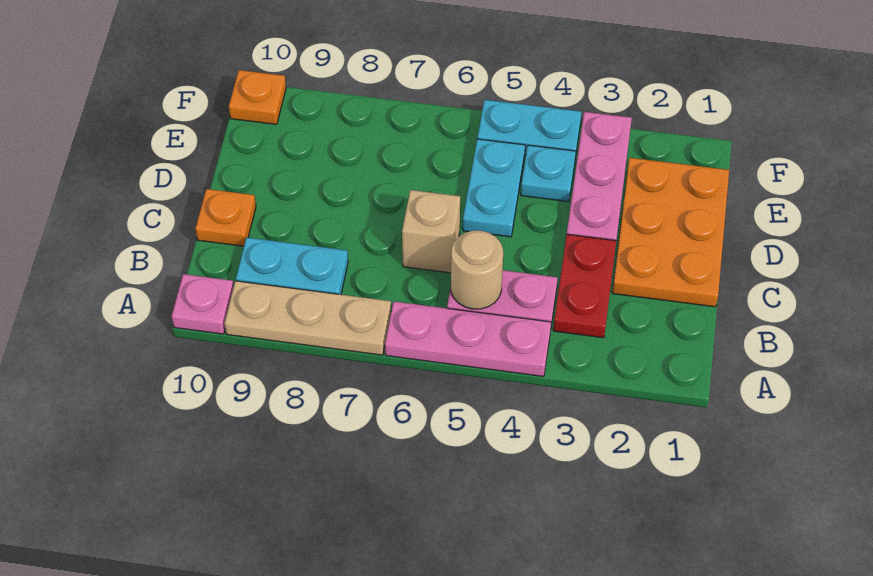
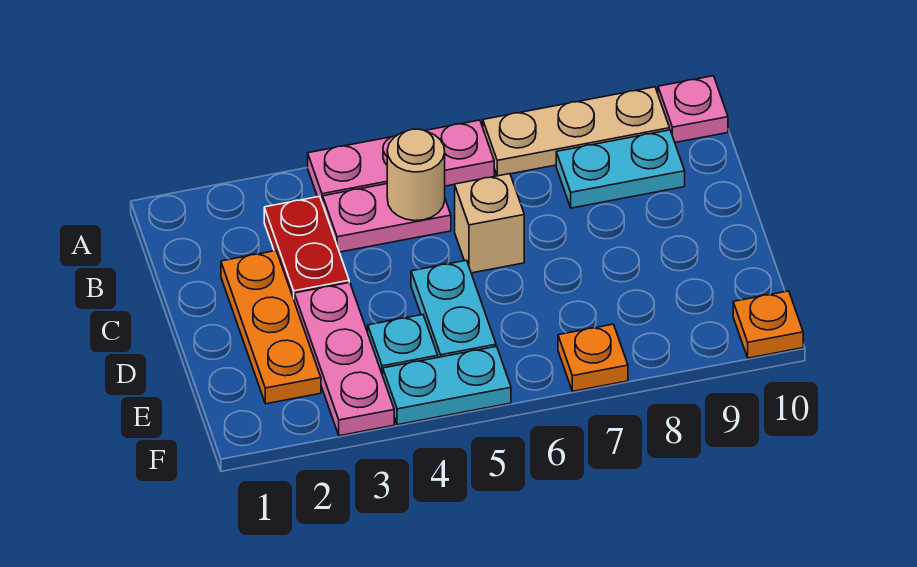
orange 2x3 plate [612,158,729,307] -> orange 1x3 plate [221,251,321,404]
orange 1x1 plate [195,189,256,246] -> orange 1x1 plate moved to [558,324,628,391]

